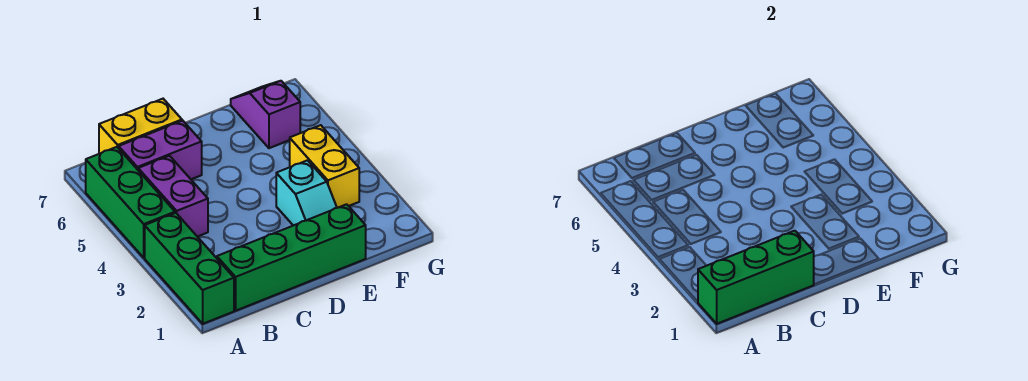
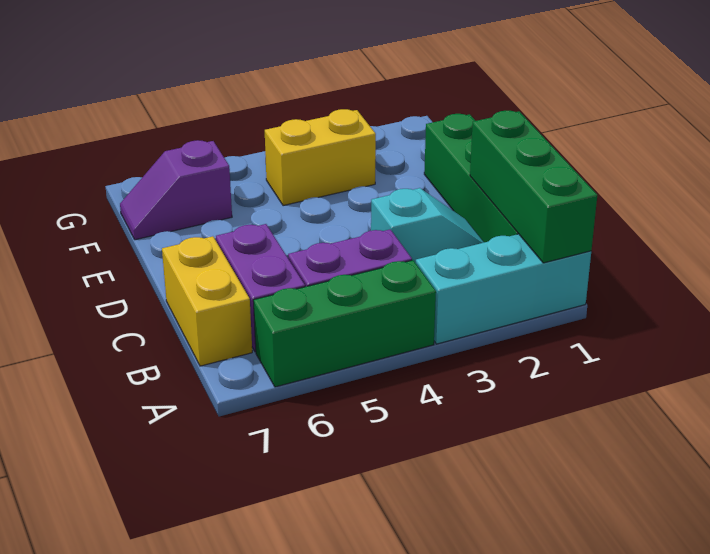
green 1x3 brick [145,213,234,324] -> cyan 1x3 brick [416,234,591,344]
cyan 1x2 slope [276,160,337,226] -> cyan 1x2 slope moved to [371,188,484,263]

